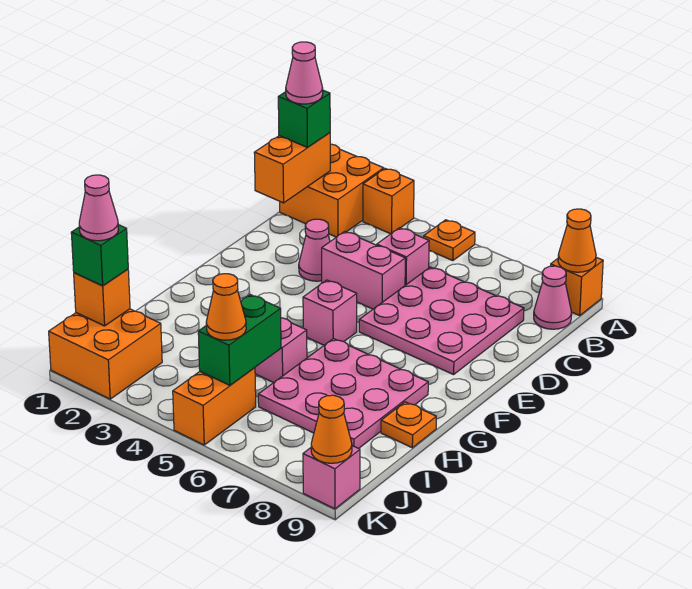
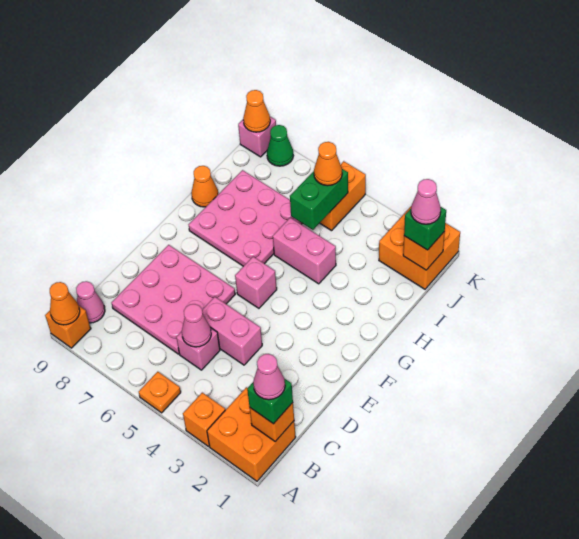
orange 1x2 brick [254,133,330,203] -> orange 1x1 brick [250,403,294,442]
pink 1x1 cone [299,219,330,281] -> pink 1x1 cone moved to [182,304,211,347]
orange 1x1 plate [381,402,436,448] -> orange 1x1 cone [191,166,218,207]
none -> green 1x1 cone [267,125,293,166]

